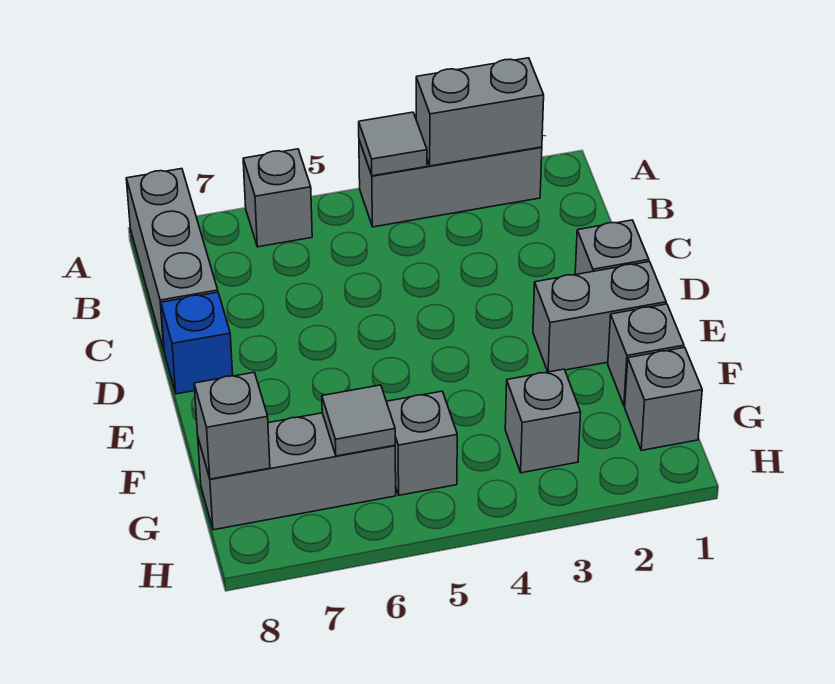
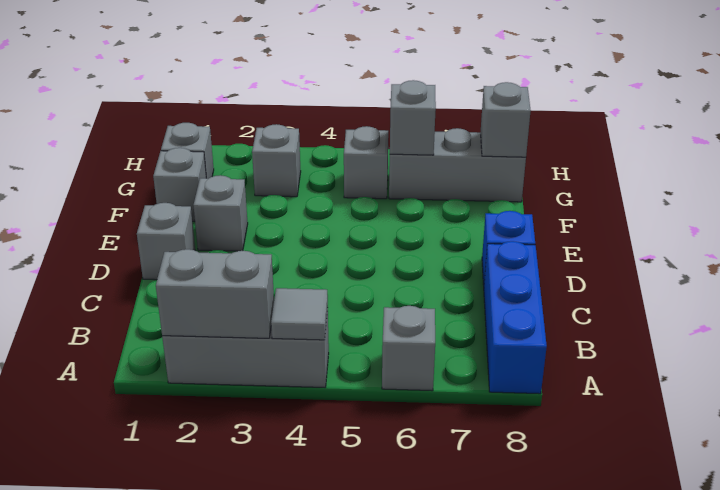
grey 1x3 brick [126,169,218,349] -> blue 1x3 brick [484,241,547,394]
grey 1x2 brick [533,262,666,372] -> grey 1x1 brick [193,175,248,251]
grey 1x1 tile [322,385,395,456] -> grey 1x1 brick [390,80,436,155]

